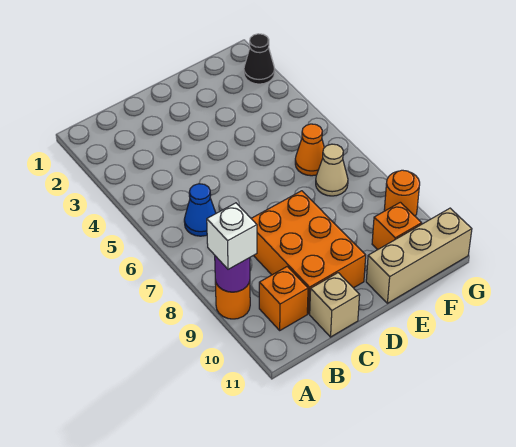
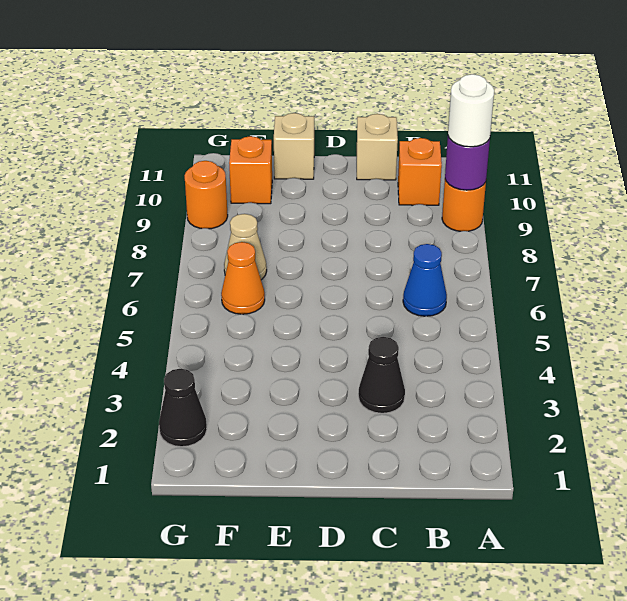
white 1x1 brick [207,203,257,269] -> white 1x1 round brick [448,74,494,147]
none -> black 1x1 cone [358,337,405,413]
orange 2x3 brick [251,191,366,314] -> none
tan 1x3 brick [366,208,472,303] -> tan 1x1 brick [274,113,314,179]

